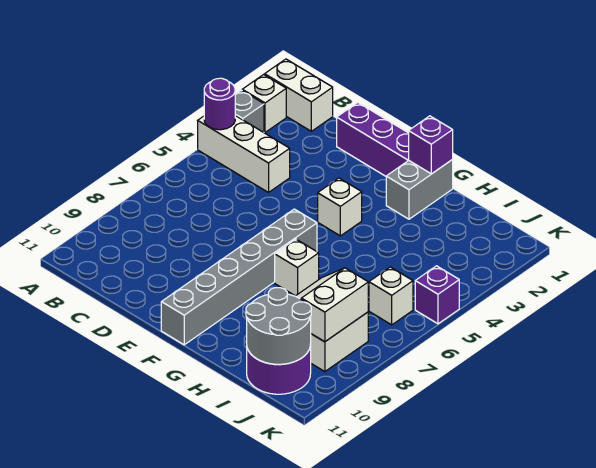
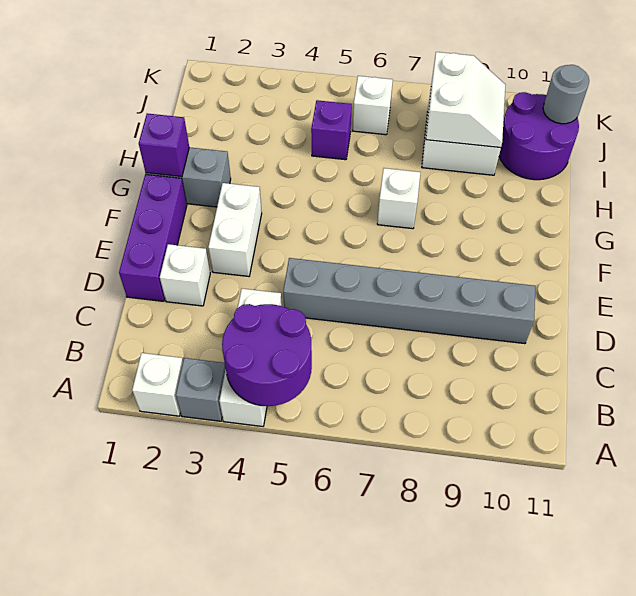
white 1x2 brick [265,59,333,131] -> white 1x2 brick moved to [208,183,262,276]
purple 1x1 round brick [204,78,235,130] -> purple 2x2 round brick [222,304,312,406]
white 1x1 brick [318,178,362,236] -> white 1x1 brick moved to [160,244,210,306]
grey 1x6 brick [161,209,317,345] -> grey 1x6 brick moved to [283,258,535,344]
white 2x2 slope [296,268,368,342] -> white 2x2 slope turned to [426,52,505,148]
grey 2x2 round brick [246,288,311,364] -> grey 1x1 round brick [543,65,589,124]
purple 1x1 brick [415,266,459,324] -> purple 1x1 brick moved to [311,100,352,160]

